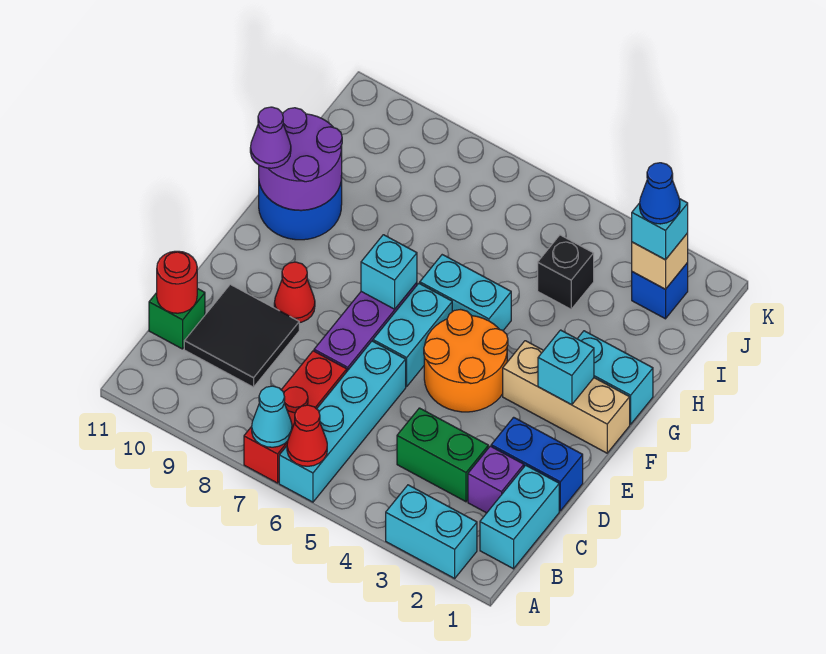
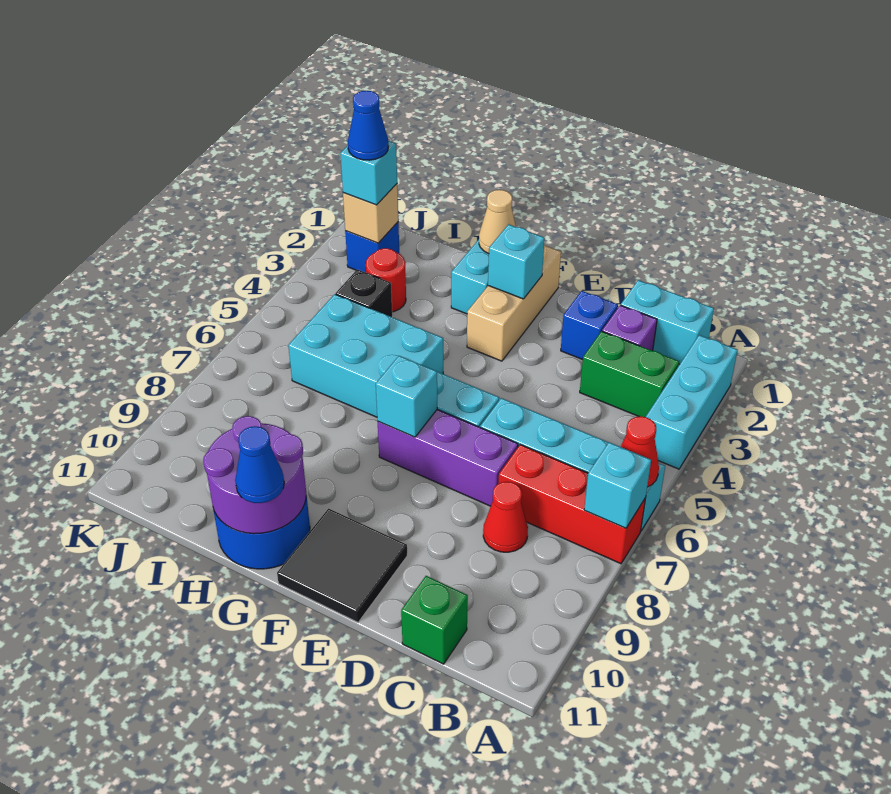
cyan 1x2 brick [386,485,477,578] -> cyan 1x3 brick [646,335,738,469]
cyan 1x1 cone [252,386,292,447] -> cyan 1x1 brick [584,442,651,528]
green 1x2 brick [397,408,488,502] -> green 1x2 brick turned to [580,331,679,417]
black 2x2 tile [184,284,299,387] -> black 2x2 tile moved to [277,509,407,622]
red 1x1 round brick [157,251,197,313] -> red 1x1 round brick moved to [366,248,406,312]
blue 1x2 brick [491,417,583,511] -> blue 1x1 brick [561,291,618,360]
orange 2x2 round brick [424,310,508,412] -> none
red 1x1 cone [274,262,315,323] -> red 1x1 cone moved to [483,482,528,552]
none -> tan 1x1 cone [479,190,516,254]
cyan 1x2 brick [420,255,511,330] -> cyan 2x3 brick [288,294,443,417]
purple 1x1 cone [250,107,291,168] -> blue 1x1 cone [235,426,284,503]

